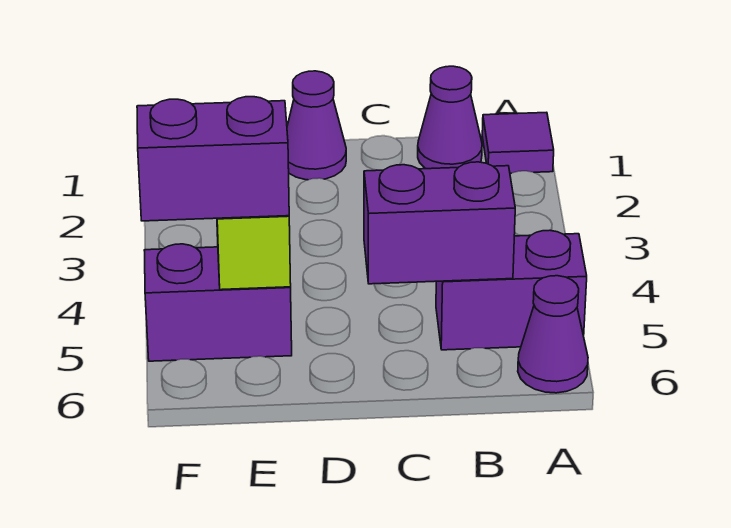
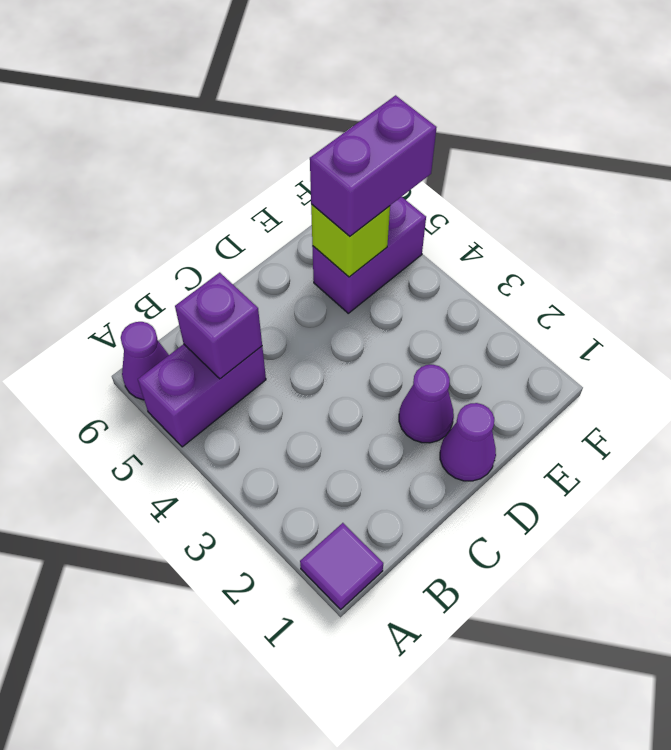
purple 1x1 cone [418,66,482,169] -> purple 1x1 cone moved to [399,365,454,443]
purple 1x2 brick [364,162,515,284] -> purple 1x1 brick [175,273,262,379]

